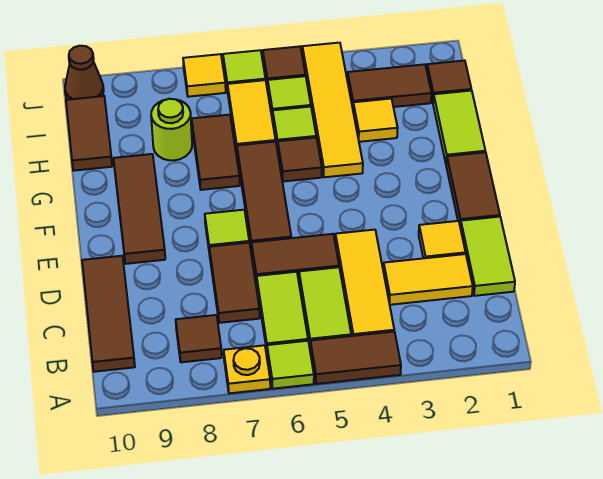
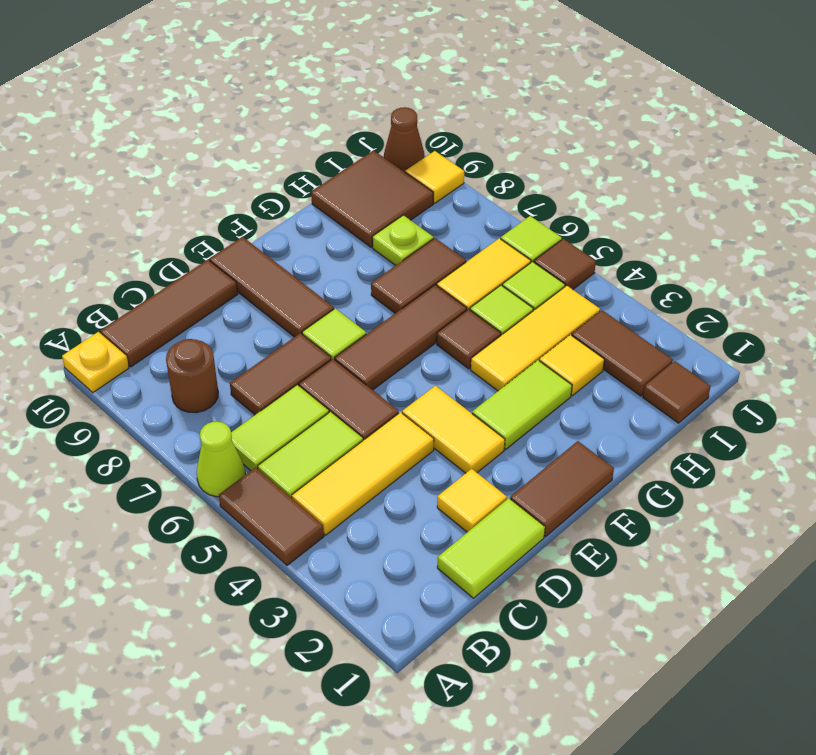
lime 1x1 tile [267,341,314,389] -> lime 1x1 cone [197,422,245,497]
yellow 1x1 plate [224,345,270,393] -> yellow 1x1 plate moved to [62,332,129,393]
brown 1x1 tile [176,315,222,362] -> brown 1x1 round brick [166,339,218,413]
yellow 1x2 tile [383,254,473,305] -> yellow 1x2 tile moved to [402,386,505,473]
brown 1x3 tile [114,154,165,264] -> brown 1x3 tile turned to [210,237,334,337]
lime 1x2 tile [433,91,485,164] -> lime 1x2 tile moved to [472,360,572,449]
yellow 1x4 tile [302,43,363,177] -> yellow 1x3 tile [471,286,600,391]
lime 1x1 round brick [151,99,192,160] -> lime 1x1 plate [372,215,433,266]
brown 1x2 tile [66,96,112,171] -> brown 2x2 tile [311,151,433,247]
yellow 1x1 tile [183,54,226,97] -> yellow 1x1 tile moved to [405,151,464,203]

